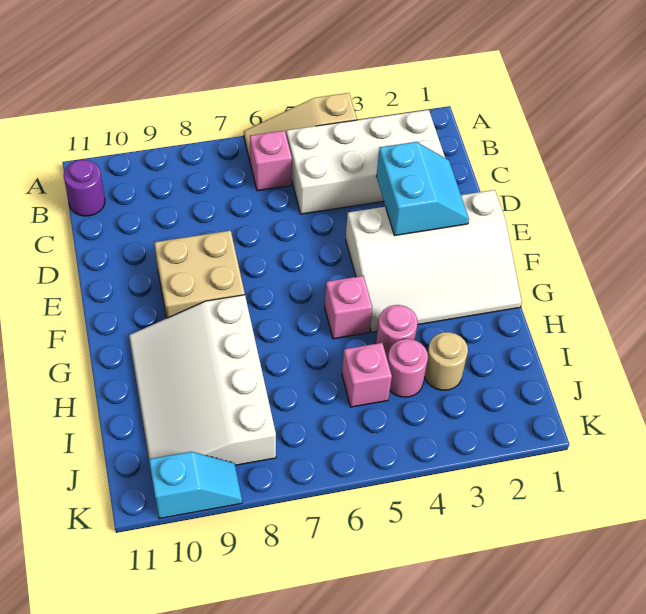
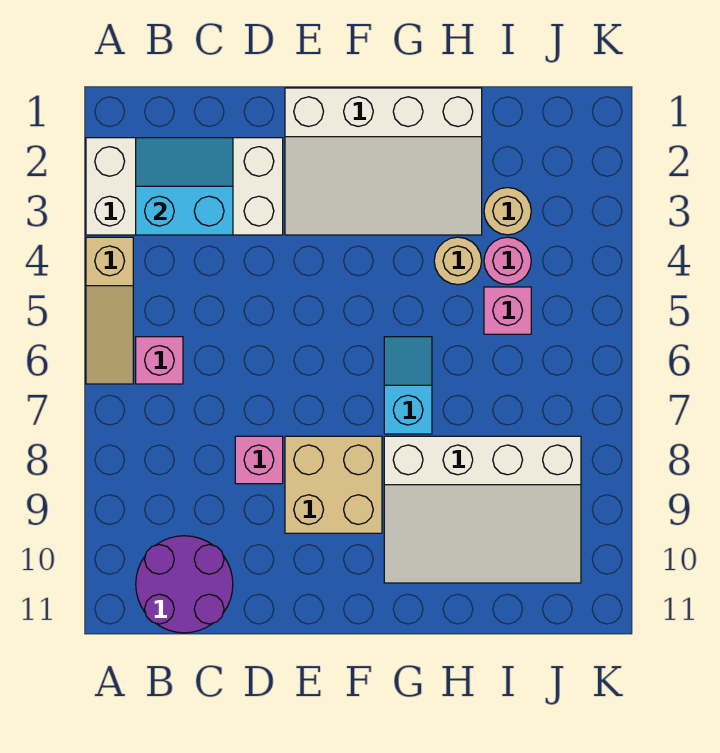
white 2x4 brick [286,110,445,214] -> white 2x4 brick turned to [86,138,283,235]
purple 1x1 round brick [64,160,105,216] -> purple 2x2 round brick [136,536,233,633]
cyan 2x2 slope [376,142,469,236] -> cyan 2x2 slope moved to [136,138,233,235]
white 3x4 slope [346,190,522,332] -> white 3x4 slope turned to [285,88,482,235]
pink 1x1 brick [325,276,372,339] -> pink 1x1 brick moved to [235,436,283,484]
pink 1x1 round brick [376,305,418,360] -> tan 1x1 round brick [434,237,482,285]
cyan 1x2 slope [149,452,242,519] -> cyan 1x2 slope moved to [384,337,432,434]

